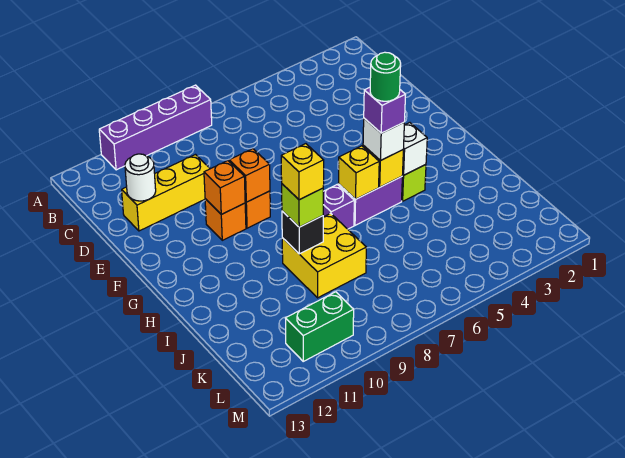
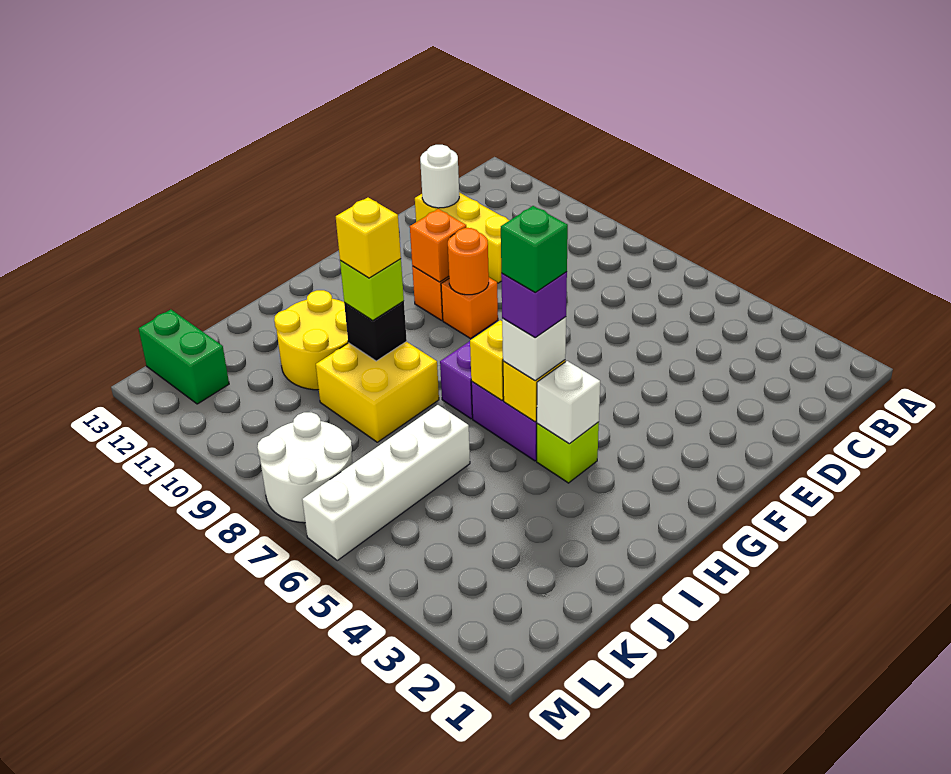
purple 1x4 brick [99,85,212,170] -> none
orange 1x1 brick [229,149,270,202] -> orange 1x1 round brick [448,228,489,295]
green 1x1 round brick [370,52,401,101] -> green 1x1 brick [501,206,568,293]
none -> yellow 2x2 round brick [274,290,348,390]
none -> white 1x4 brick [302,405,470,560]
none -> white 2x2 round brick [257,412,353,523]
green 1x2 brick [285,292,354,361] -> green 1x2 brick moved to [139,310,229,404]

